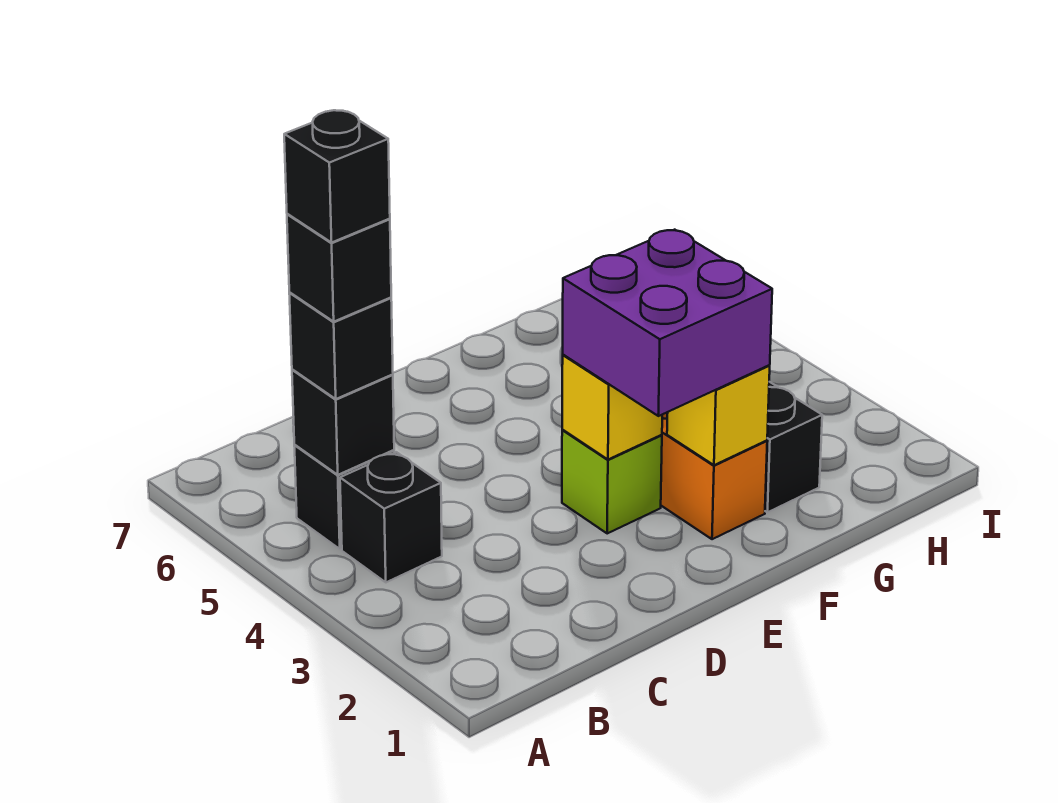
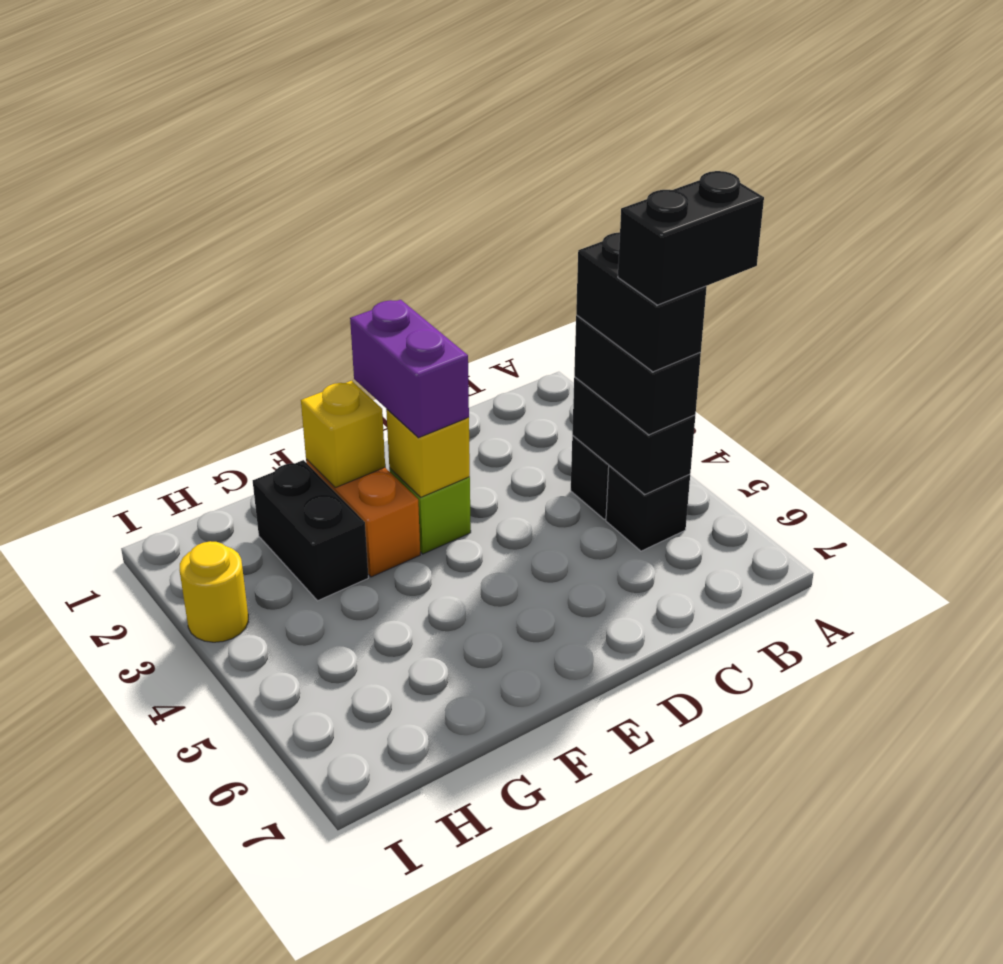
black 1x1 brick [292,370,394,475] -> black 1x2 brick [572,377,695,494]
black 1x1 brick [289,293,393,399] -> black 1x2 brick [574,315,701,435]
black 1x1 brick [287,214,391,322] -> black 1x2 brick [576,232,707,372]
black 1x1 brick [284,110,390,243] -> black 1x2 brick [618,171,764,305]
purple 2x2 brick [563,230,772,416] -> purple 1x2 brick [350,300,469,438]
none -> yellow 1x1 round brick [179,541,248,642]

